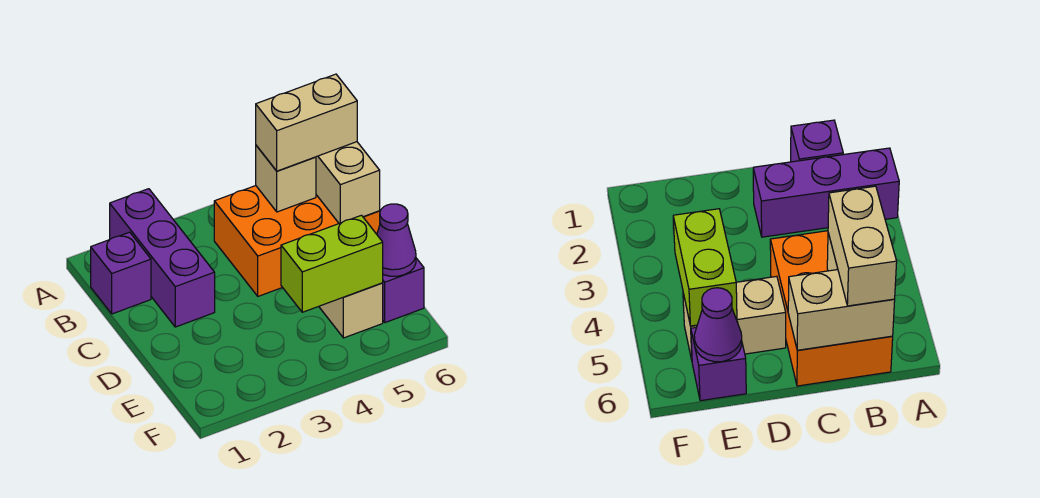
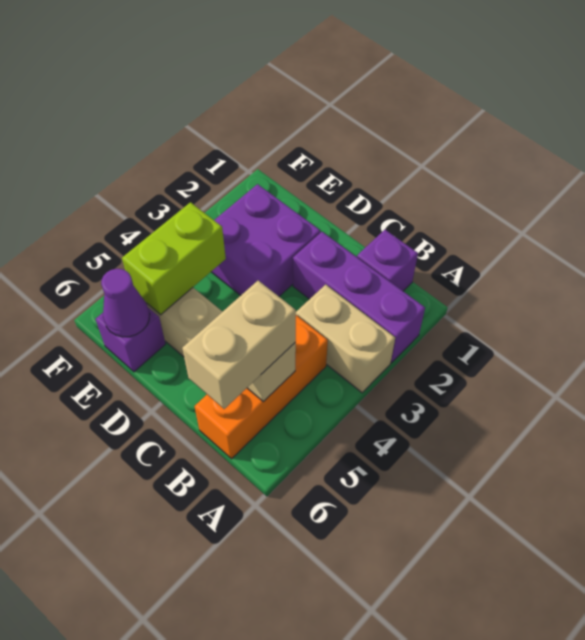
orange 2x3 brick [214,186,380,296] -> orange 1x3 brick [195,315,328,459]
tan 1x2 brick [316,142,380,223] -> tan 1x2 brick moved to [296,285,395,393]
none -> purple 2x2 brick [211,184,320,296]

